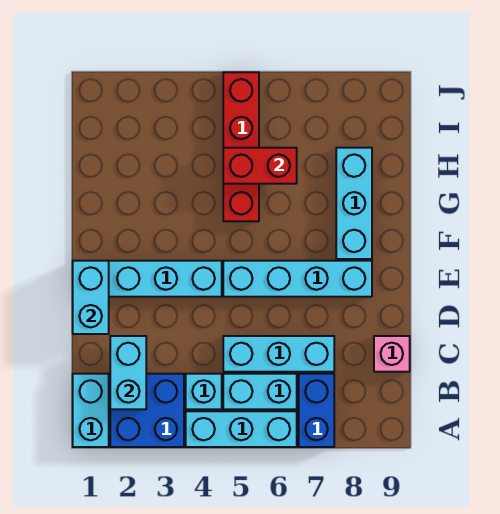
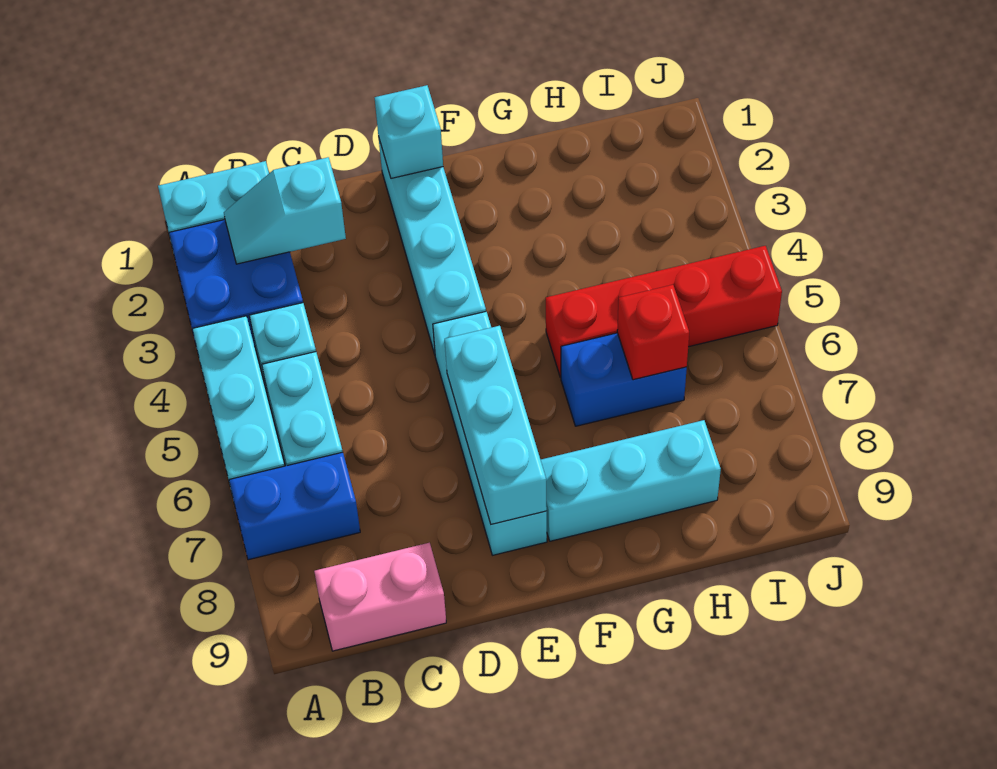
cyan 1x2 brick [110,336,146,409] -> cyan 1x2 slope [224,157,346,264]
cyan 1x3 brick [223,336,334,372] -> cyan 1x3 brick moved to [445,326,547,524]
pink 1x1 brick [374,336,410,372] -> pink 1x2 brick [314,543,446,651]
cyan 1x2 brick [73,261,109,334] -> cyan 1x1 brick [375,85,443,178]
none -> blue 1x2 brick [561,333,687,426]
red 1x2 brick [223,148,297,184] -> red 1x1 brick [617,285,689,380]

